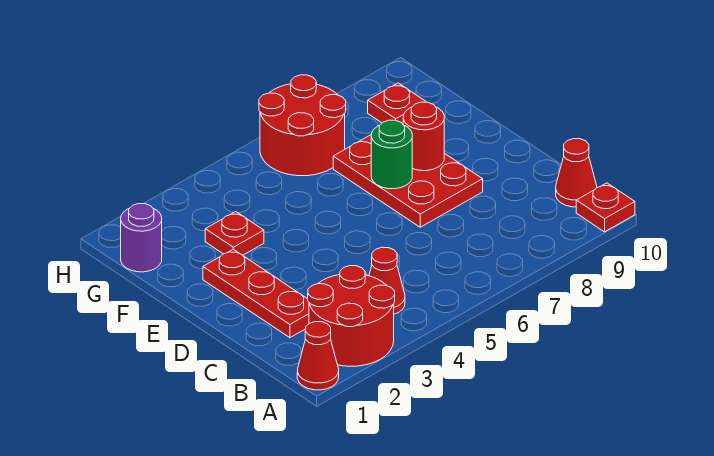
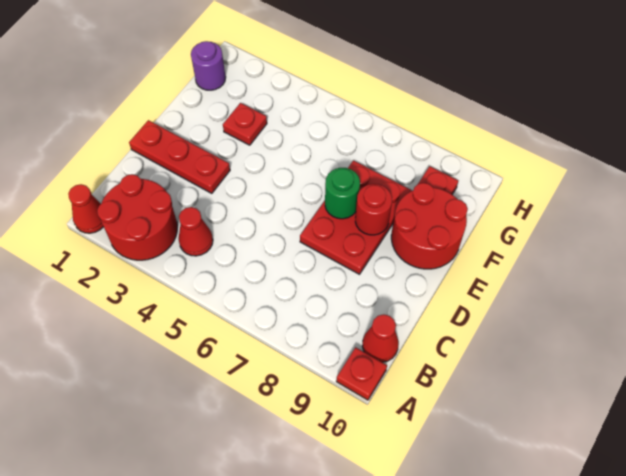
red 1x3 plate [203,249,309,338] -> red 1x3 plate turned to [129,120,230,193]
red 2x2 round brick [259,75,346,176] -> red 2x2 round brick moved to [391,183,468,269]

